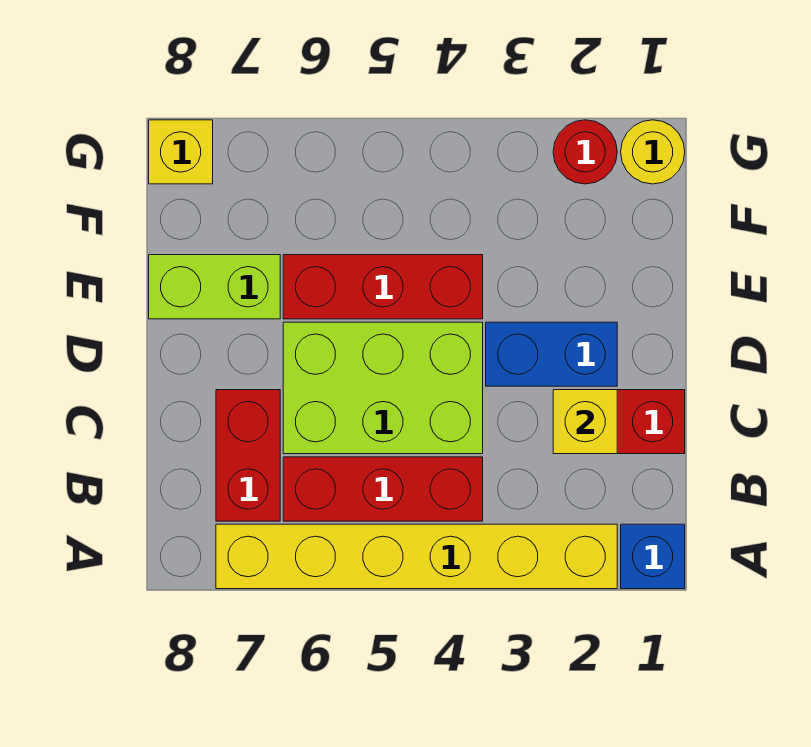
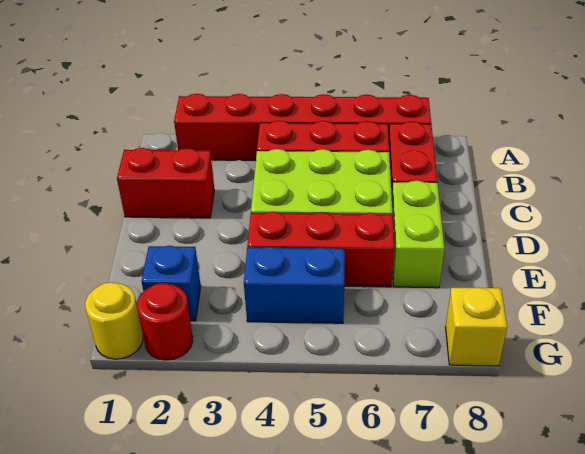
blue 1x1 brick [621,524,685,589] -> blue 1x1 brick moved to [142,246,201,321]
yellow 1x6 brick [216,524,617,589] -> red 1x6 brick [174,94,431,160]
yellow 1x1 brick [553,390,617,454] -> none
blue 1x2 brick [486,322,617,386] -> blue 1x2 brick moved to [244,247,344,323]
lime 1x2 brick [149,255,280,319] -> lime 1x2 brick turned to [392,180,444,288]

